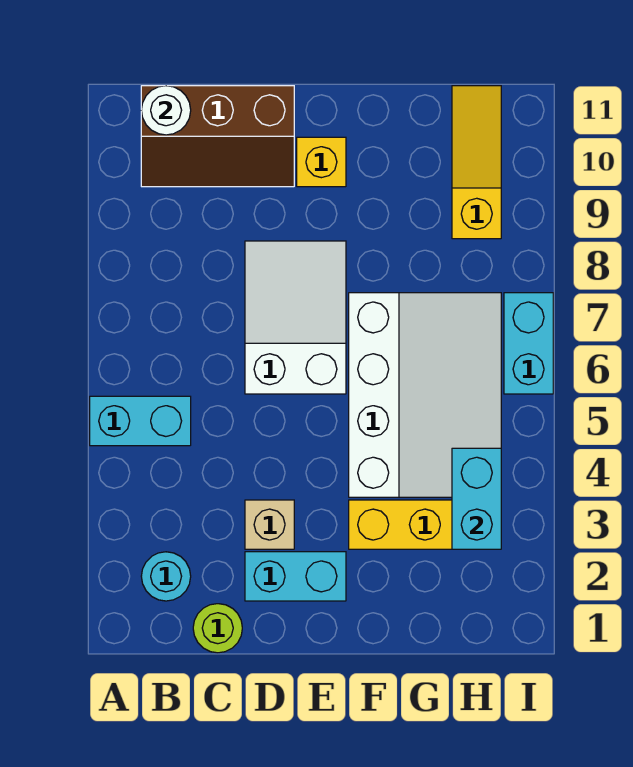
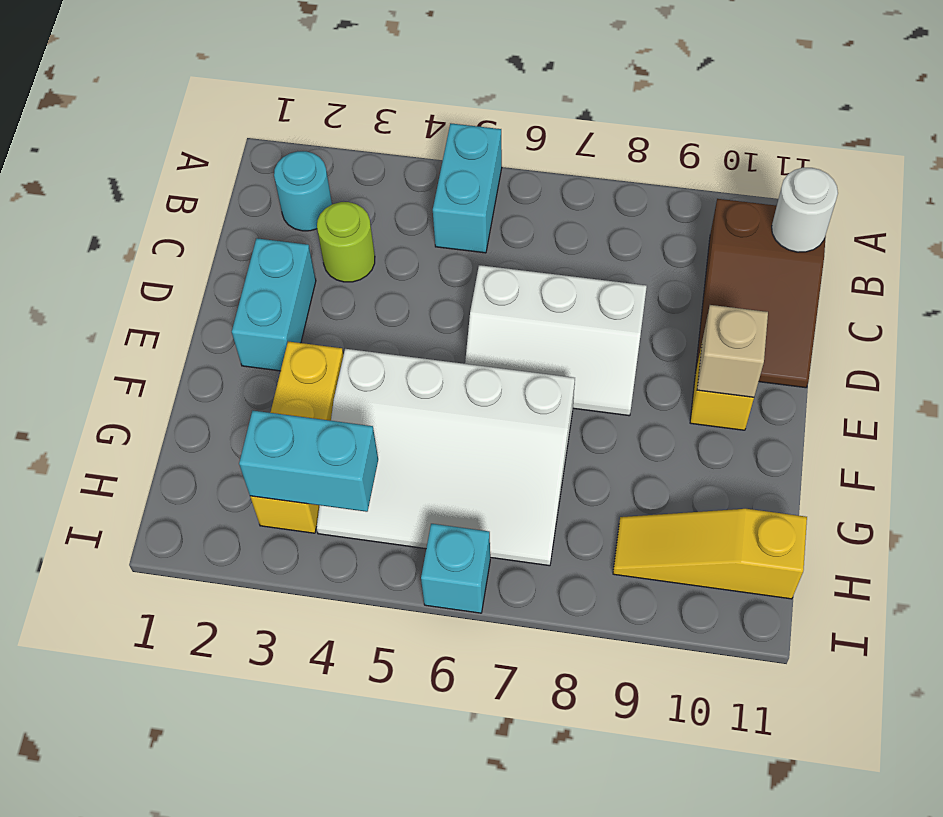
brown 2x3 slope [141,86,294,187] -> brown 2x3 slope turned to [695,199,826,388]
lime 1x1 round brick [193,604,242,653] -> lime 1x1 round brick moved to [317,202,375,282]
tan 1x1 brick [245,500,294,549] -> tan 1x1 brick moved to [697,305,768,397]
white 2x3 slope [245,241,346,394] -> white 2x3 slope turned to [465,265,647,416]
yellow 1x3 slope [452,86,501,239] -> yellow 1x3 slope turned to [613,509,807,599]
cyan 1x2 brick [504,293,553,394] -> cyan 1x1 brick [421,524,490,613]

